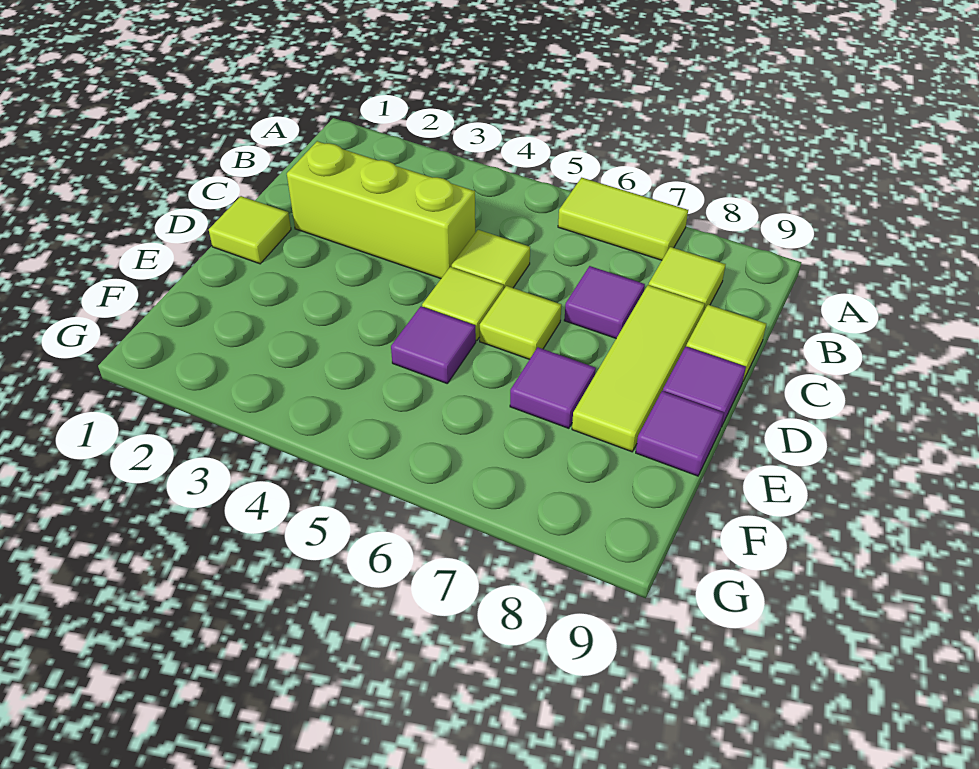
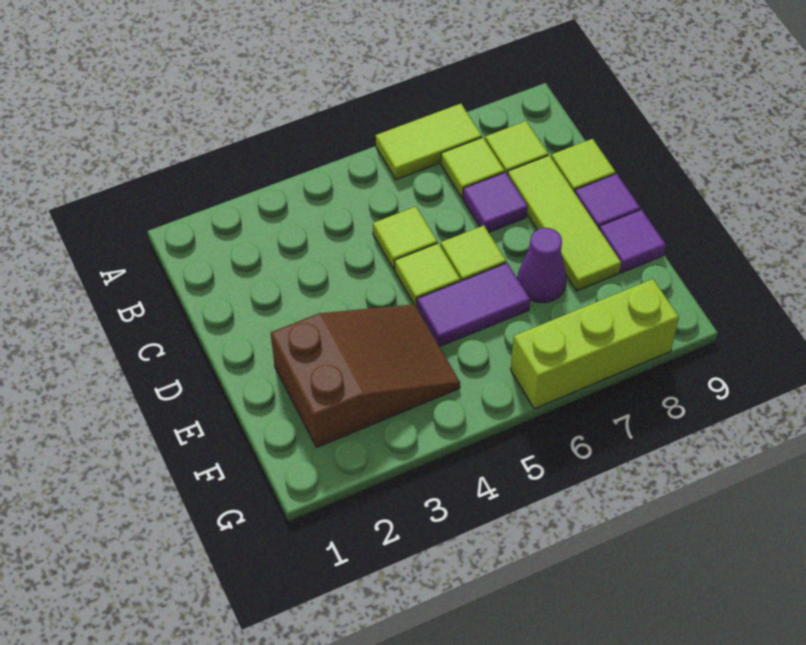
lime 1x3 brick [287,141,475,279] -> lime 1x3 brick moved to [511,279,679,409]
lime 1x1 tile [209,196,291,264] -> lime 1x1 tile moved to [441,137,505,198]
none -> brown 2x3 slope [271,304,460,447]
purple 1x1 tile [391,306,476,383] -> purple 1x2 tile [417,263,530,347]
purple 1x1 tile [510,347,596,428] -> purple 1x1 cone [517,228,566,303]

